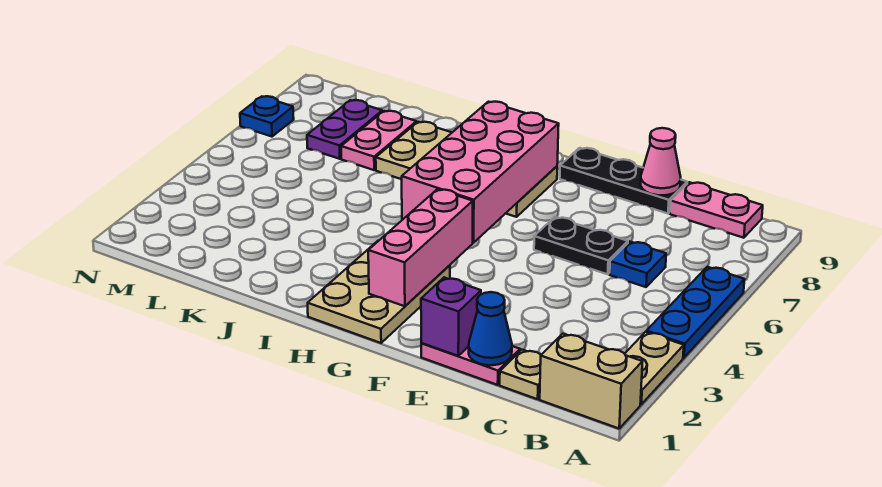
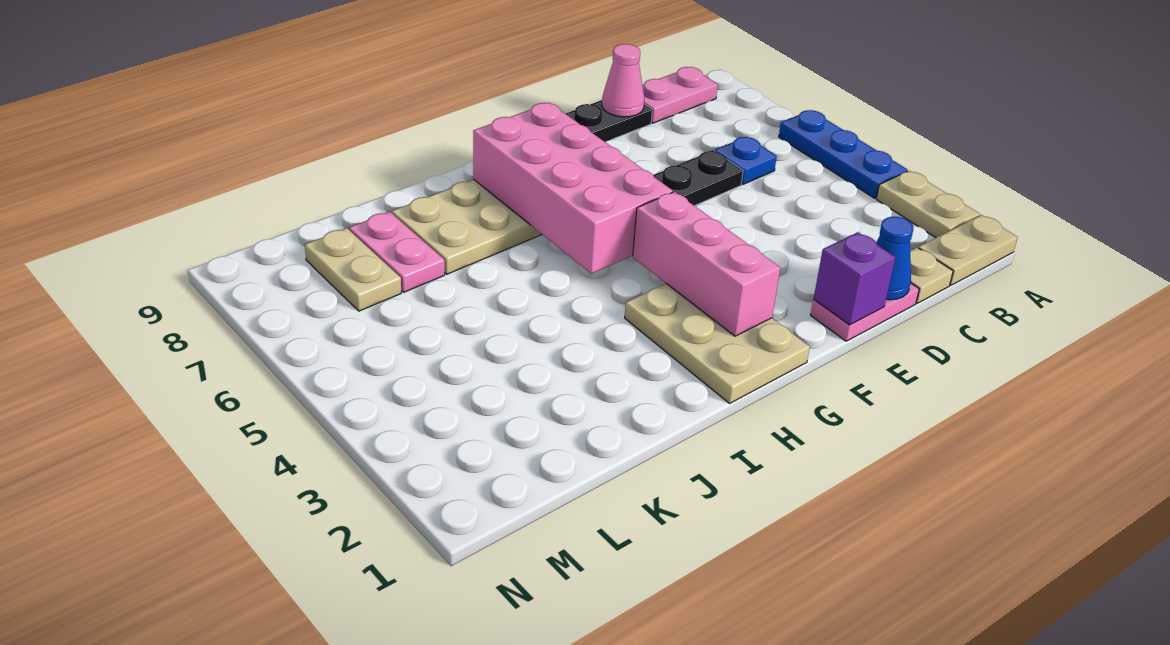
tan 1x2 brick [540,334,643,429] -> tan 1x2 plate [918,215,1018,285]
purple 1x2 plate [307,100,382,159] -> tan 1x2 plate [305,228,401,311]
blue 1x1 plate [240,96,294,137] -> none

